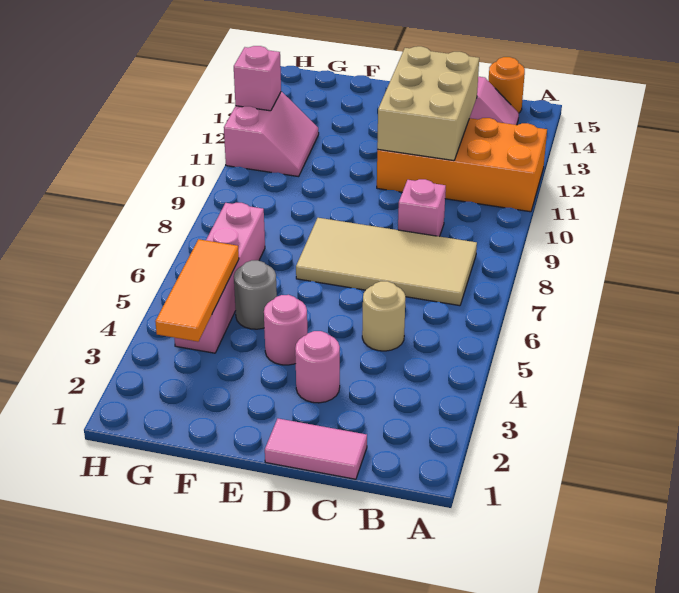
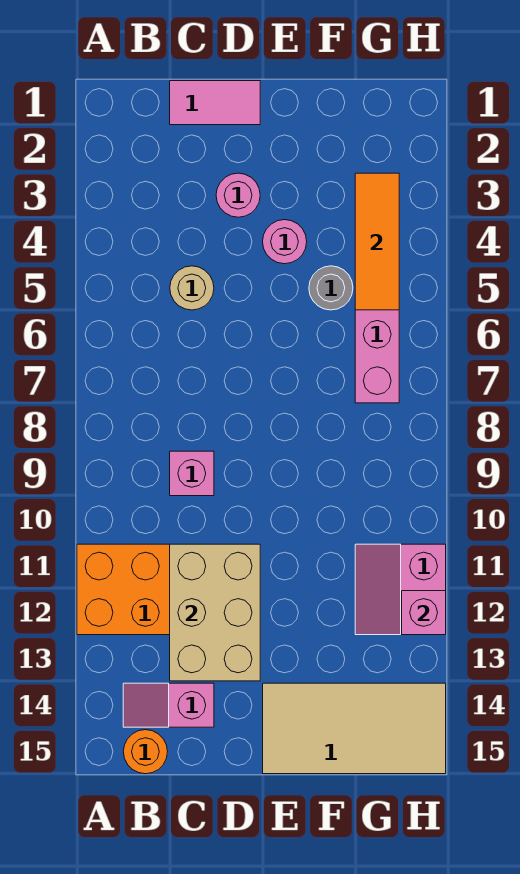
tan 2x4 tile [296,218,477,306] -> tan 2x4 tile moved to [263,683,446,774]

